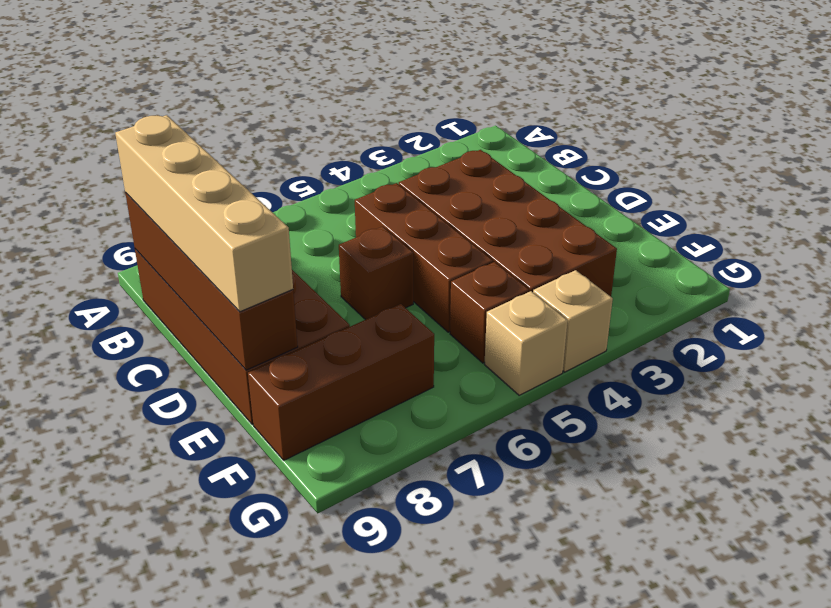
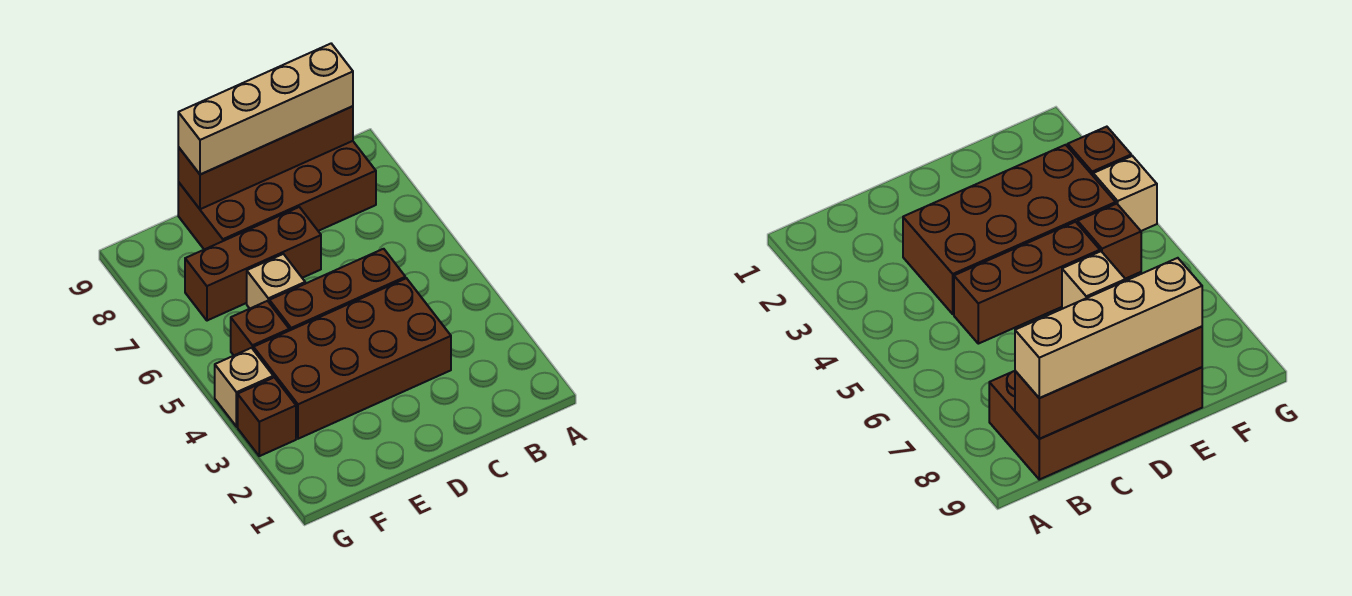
brown 1x1 brick [339,227,413,320] -> brown 1x1 brick moved to [238,377,296,456]
brown 1x3 brick [248,304,434,460] -> brown 1x3 brick turned to [185,207,321,321]
tan 1x1 brick [484,291,568,395] -> tan 1x1 brick moved to [247,254,305,309]

